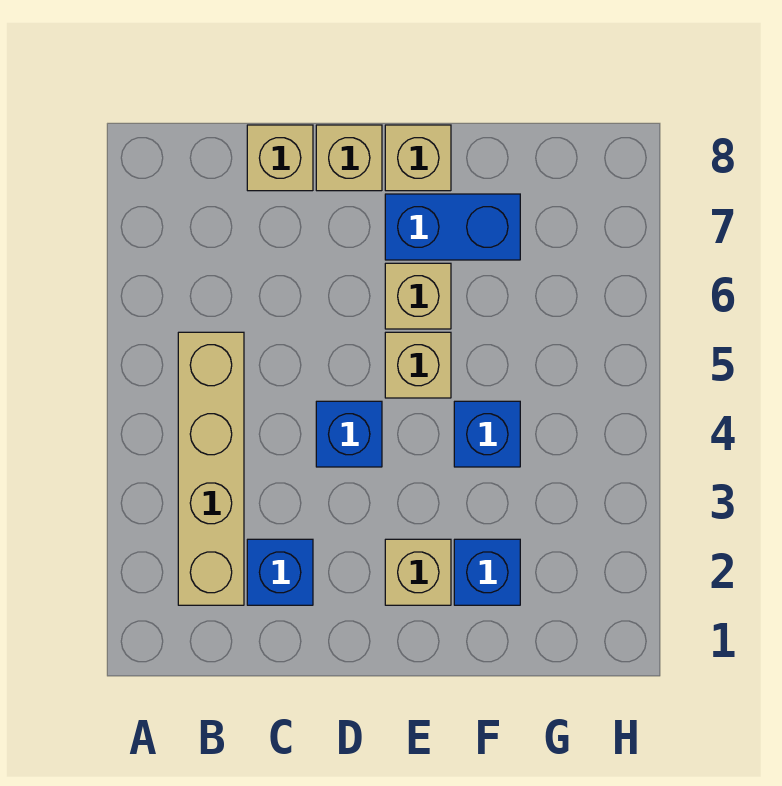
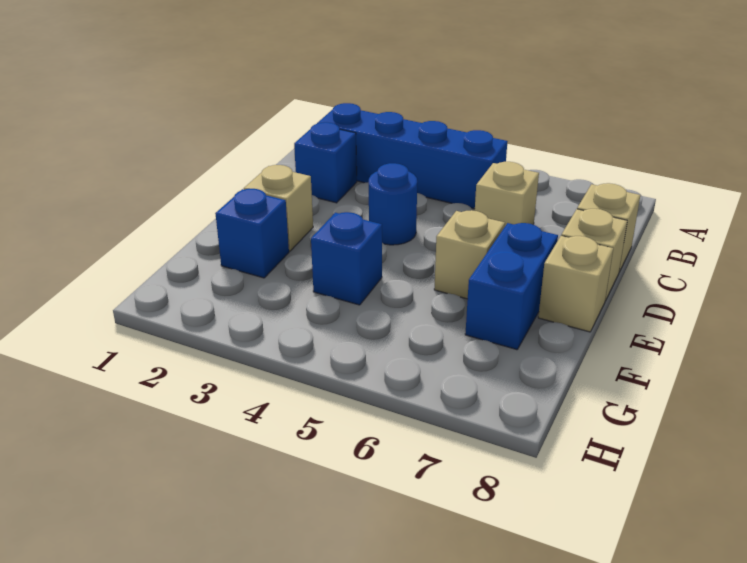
tan 1x4 brick [178,332,244,605] -> blue 1x4 brick [318,103,508,209]
blue 1x1 brick [316,401,382,467] -> blue 1x1 round brick [369,163,417,245]
tan 1x1 brick [385,332,451,398] -> tan 1x1 brick moved to [475,162,539,226]

